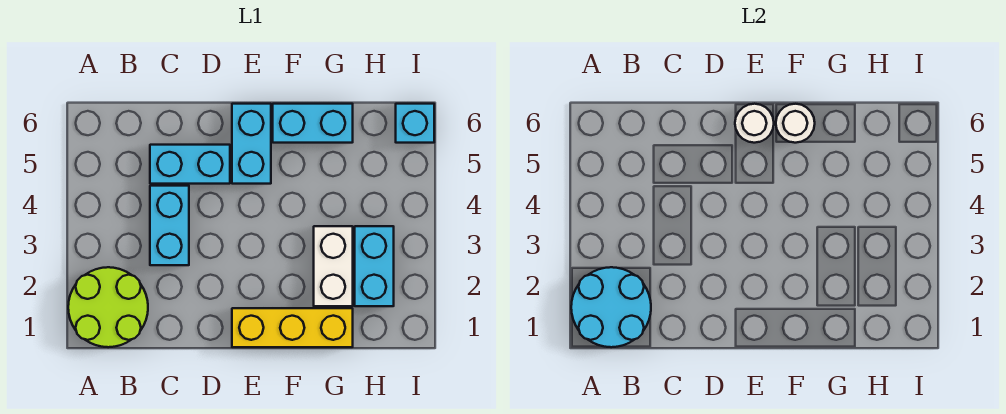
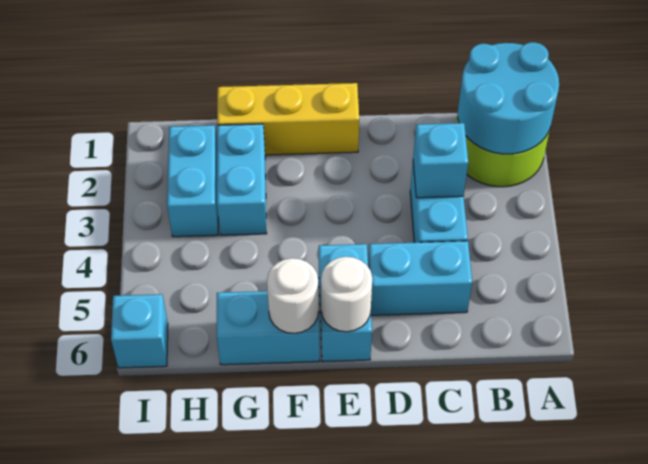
none -> cyan 1x1 brick [413,123,468,198]
white 1x2 brick [314,226,353,306] -> cyan 1x2 brick [217,124,267,235]

